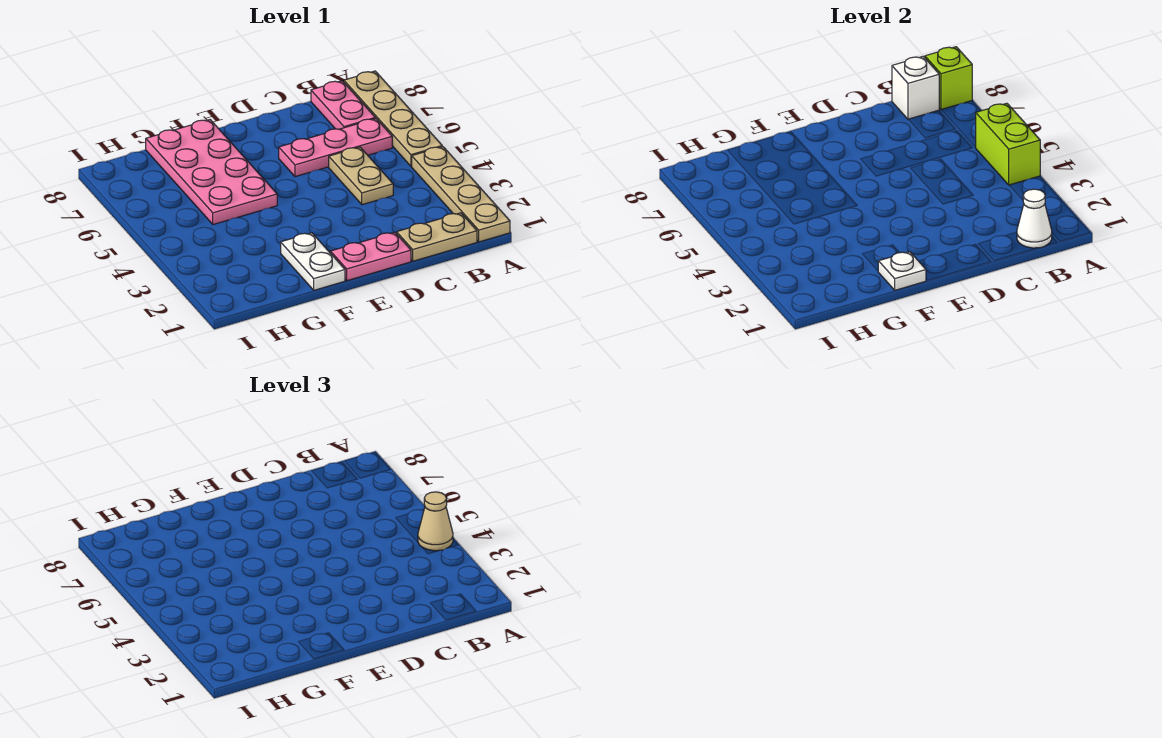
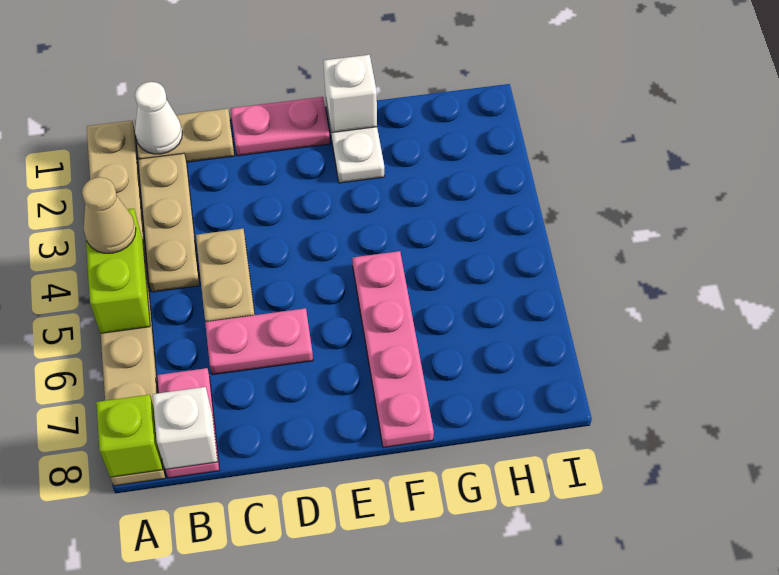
none -> tan 1x3 plate [138,153,200,292]
pink 1x3 plate [279,118,392,177] -> pink 1x2 plate [205,308,313,375]
white 1x1 plate [878,252,926,290] -> white 1x1 brick [323,55,377,132]
pink 2x4 plate [146,120,277,225] -> pink 1x4 plate [352,251,434,447]

